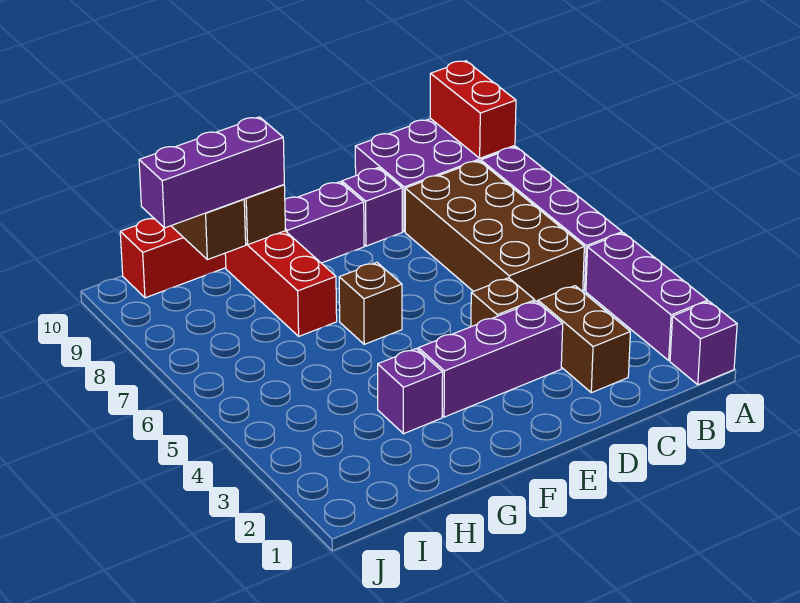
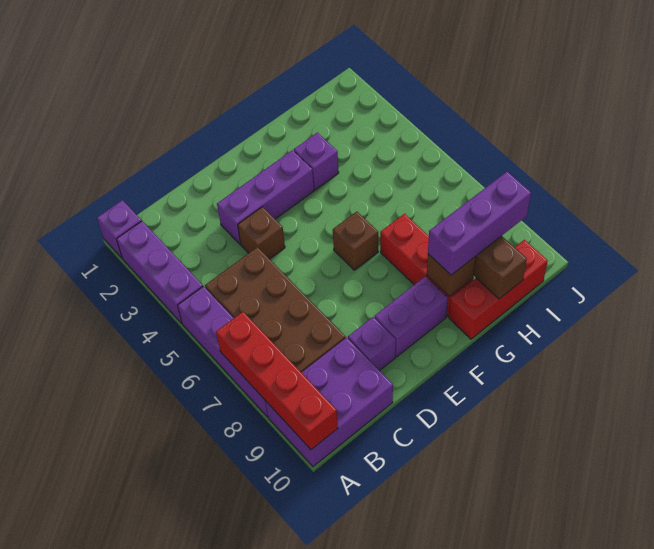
red 1x2 brick [430,61,516,158] -> red 1x4 brick [216,312,338,450]
brown 1x2 brick [538,286,630,393] -> none

